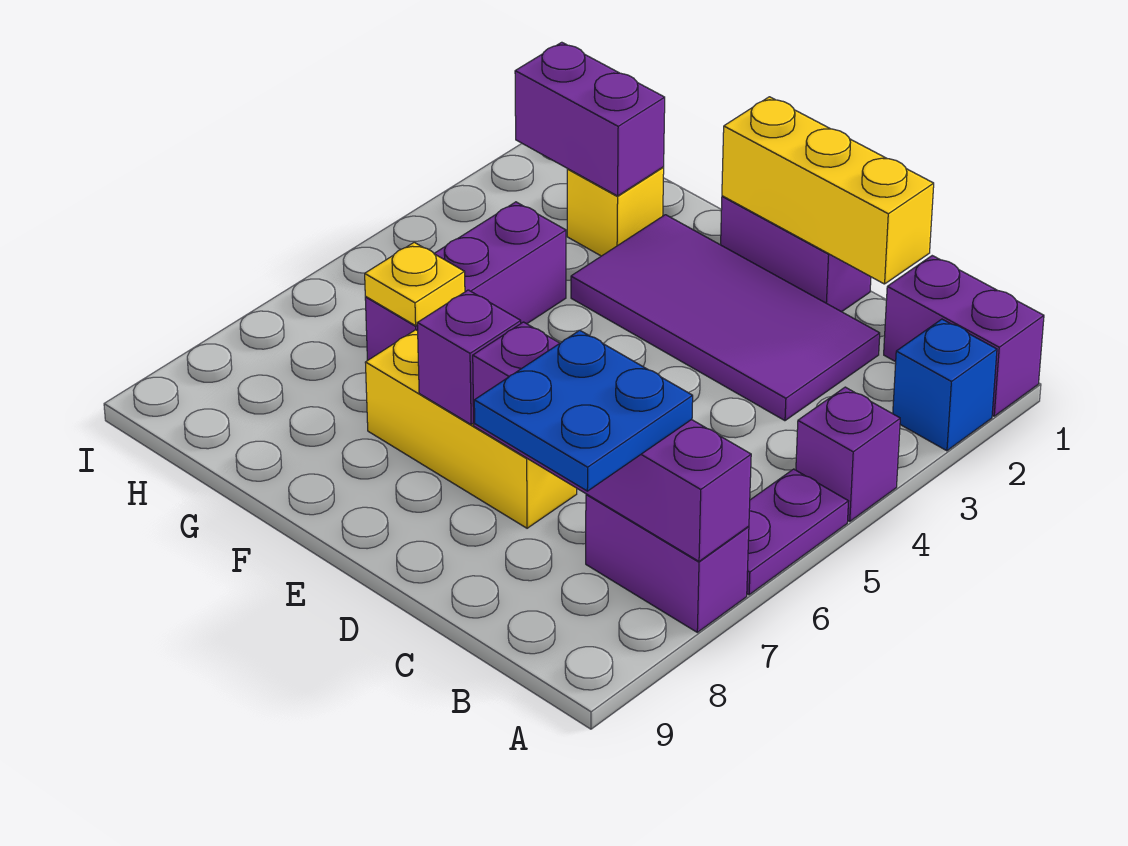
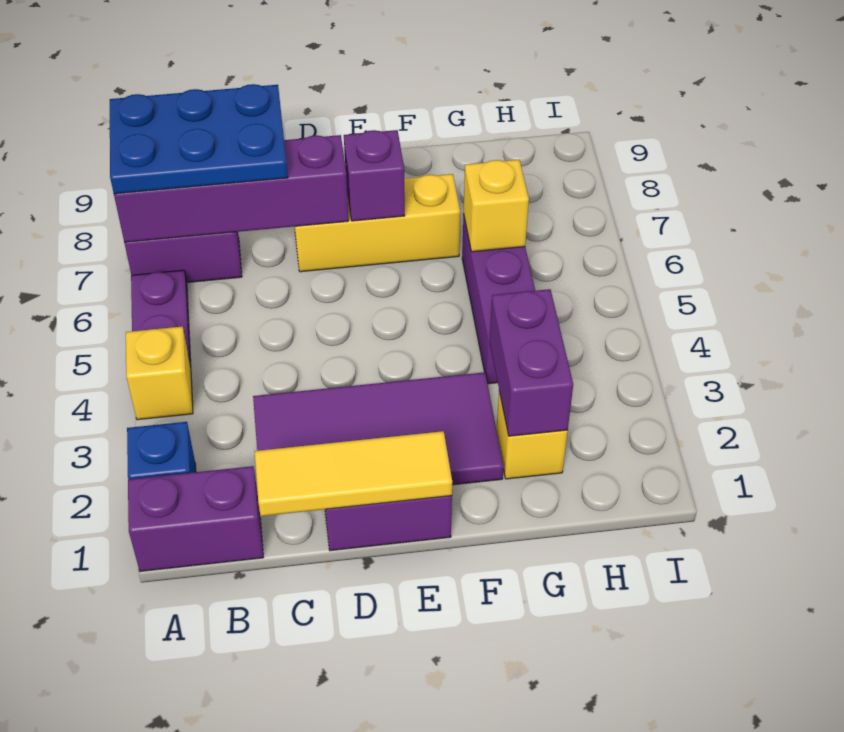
purple 1x1 brick [796,387,900,521] -> yellow 1x1 brick [126,326,193,420]
blue 2x2 plate [474,330,693,491] -> blue 2x3 plate [110,84,288,194]
yellow 1x3 brick [722,97,934,284] -> yellow 1x3 tile [254,431,452,516]
purple 1x2 brick [515,42,665,196] -> purple 1x2 brick turned to [490,289,573,436]
yellow 1x1 plate [365,242,465,326] -> yellow 1x1 brick [464,160,529,252]

